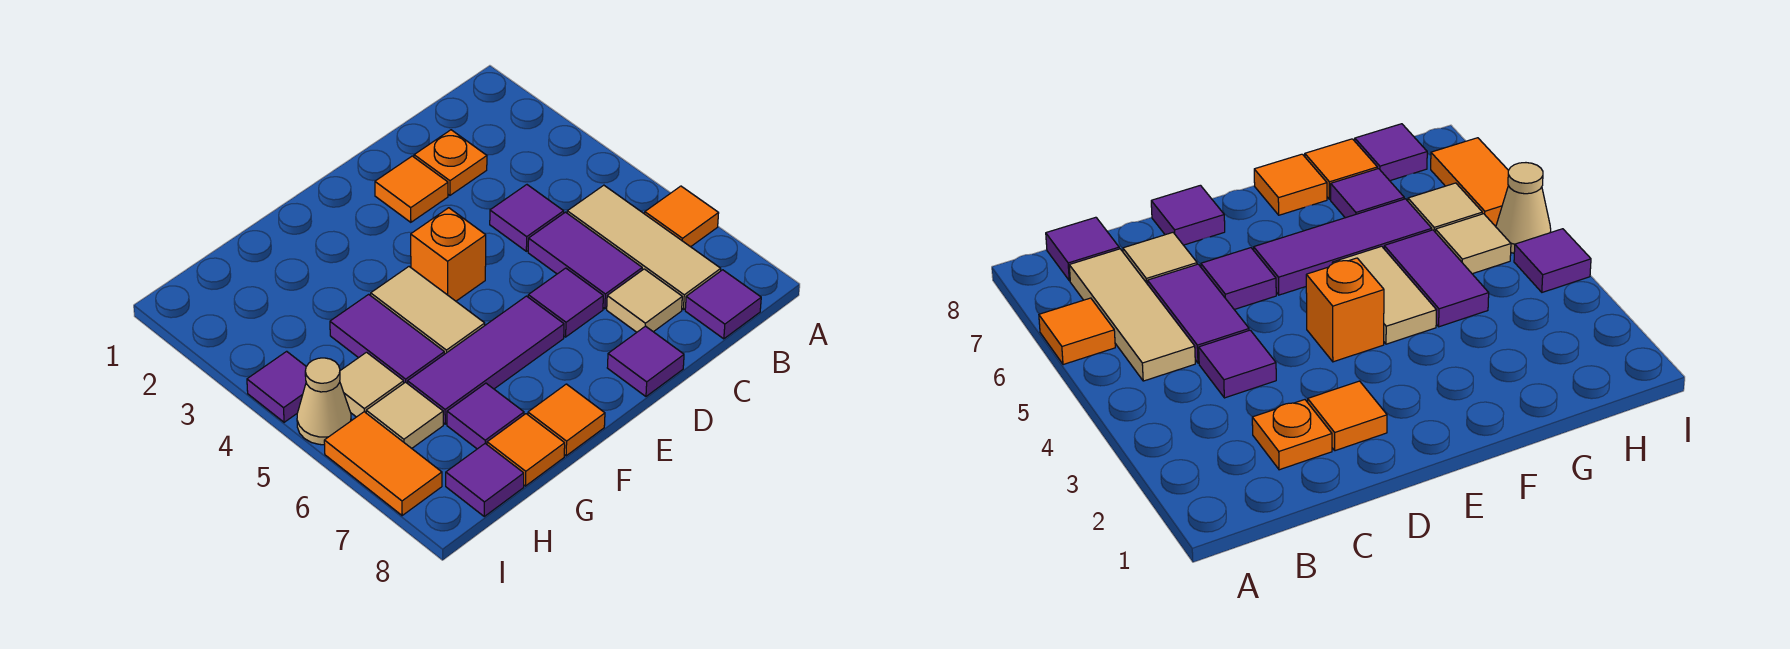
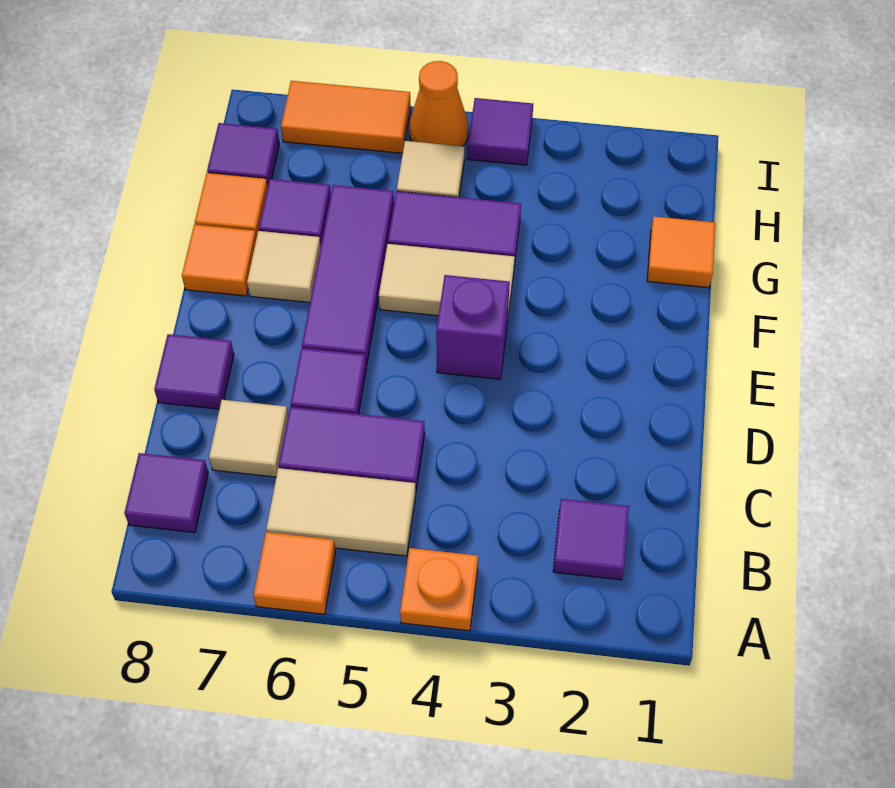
tan 1x3 tile [567,185,721,310] -> tan 1x2 tile [266,468,416,556]
orange 1x1 plate [414,130,487,195] -> orange 1x1 plate moved to [400,548,478,631]
purple 1x1 tile [490,185,564,251] -> purple 1x1 tile moved to [553,499,629,580]
orange 1x1 tile [375,156,448,222] -> orange 1x1 tile moved to [647,216,715,288]
orange 1x1 brick [411,208,486,301] -> purple 1x1 brick [436,275,510,379]
tan 1x1 tile [366,382,443,448] -> tan 1x1 tile moved to [247,231,321,302]
tan 1x1 cone [297,358,351,445] -> orange 1x1 cone [409,61,468,146]

